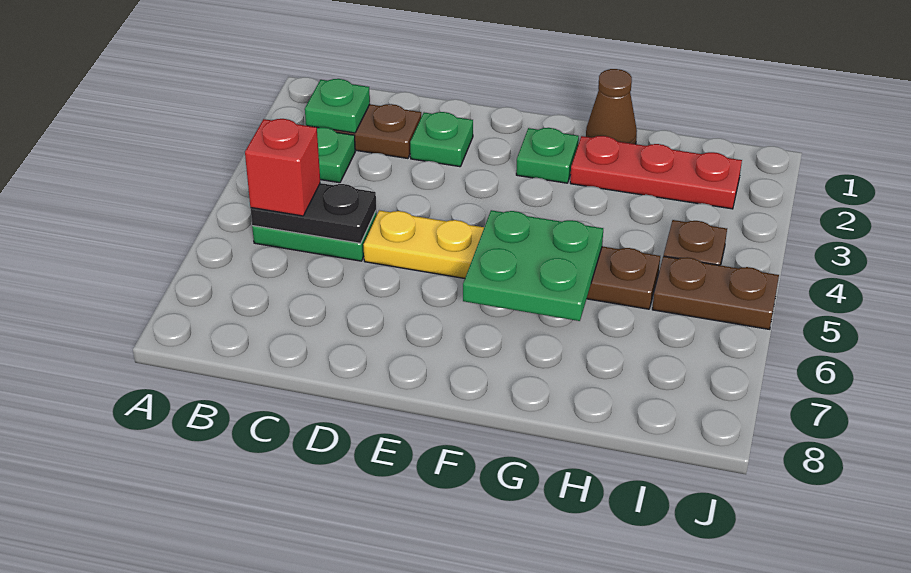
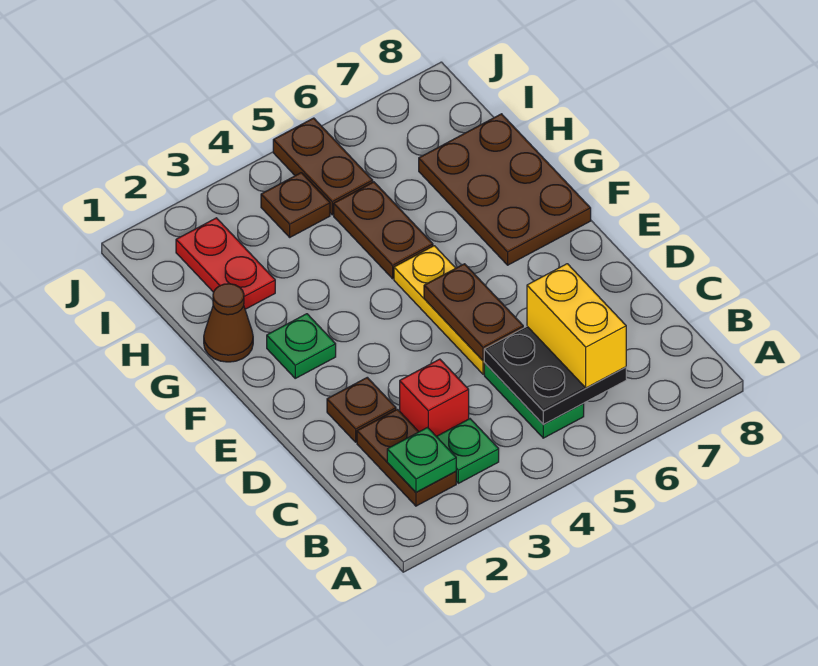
black 1x2 plate [250,183,376,243] -> black 2x2 plate [484,327,626,424]
red 1x1 brick [245,119,320,216] -> red 1x1 brick moved to [400,359,469,436]
none -> yellow 1x2 brick [527,264,626,388]
green 1x1 plate [410,112,473,167] -> brown 1x1 plate [327,377,396,442]
none -> brown 1x2 plate [424,264,523,361]
green 2x2 plate [463,210,603,321] -> none
none -> brown 2x3 plate [419,114,591,265]
red 1x3 plate [570,136,742,209] -> red 1x2 plate [176,218,275,309]

